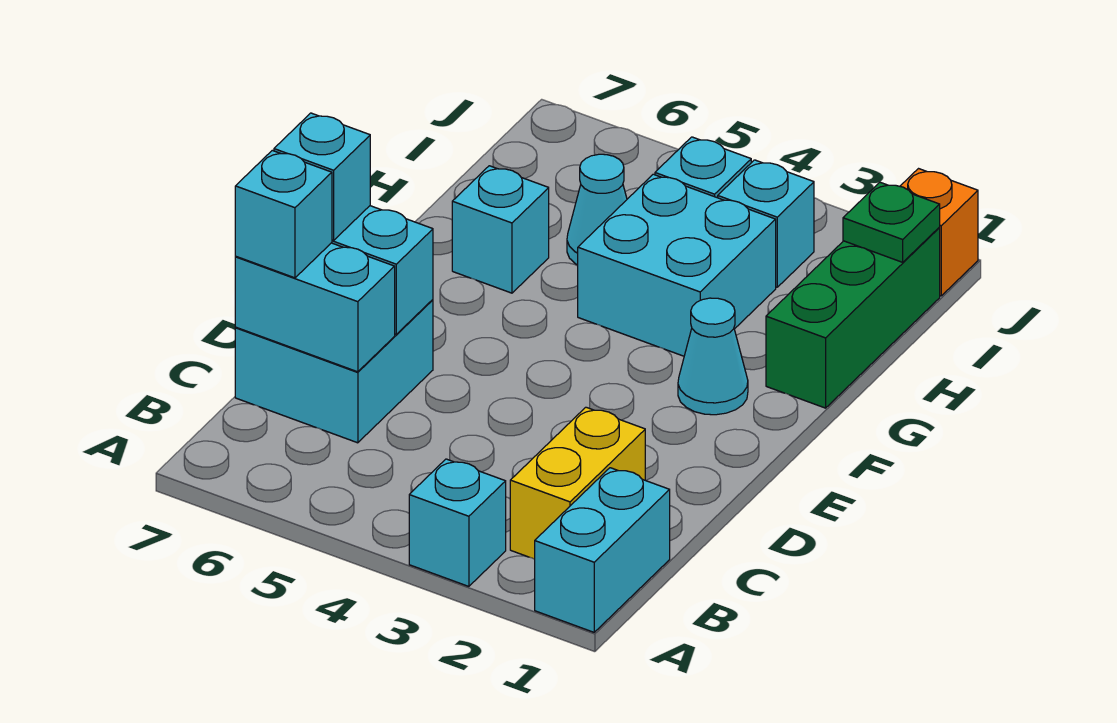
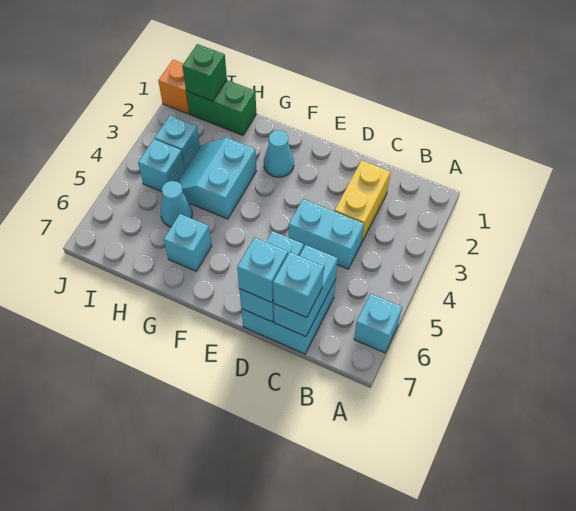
cyan 1x2 brick [535,468,670,632] -> cyan 1x2 brick moved to [289,199,364,269]
cyan 1x1 brick [409,459,506,586] -> cyan 1x1 brick moved to [354,294,402,353]
yellow 1x2 brick [510,407,645,559] -> yellow 1x2 brick turned to [335,160,390,242]
green 1x3 brick [766,228,940,408] -> green 1x2 brick [186,80,256,135]
cyan 2x2 brick [578,174,776,356] -> cyan 2x2 slope [178,138,256,219]
green 1x1 plate [843,182,940,262] -> green 1x1 brick [182,44,227,101]

